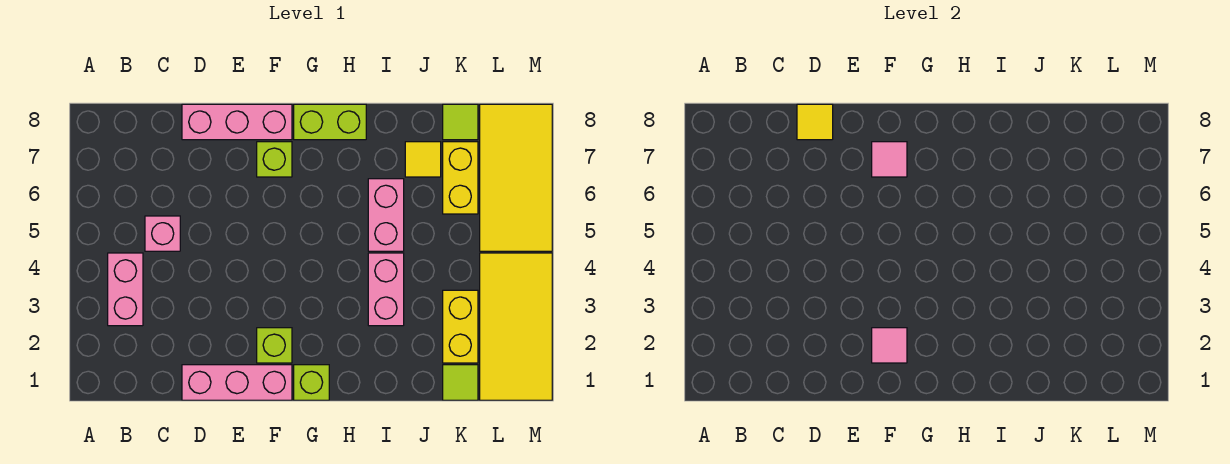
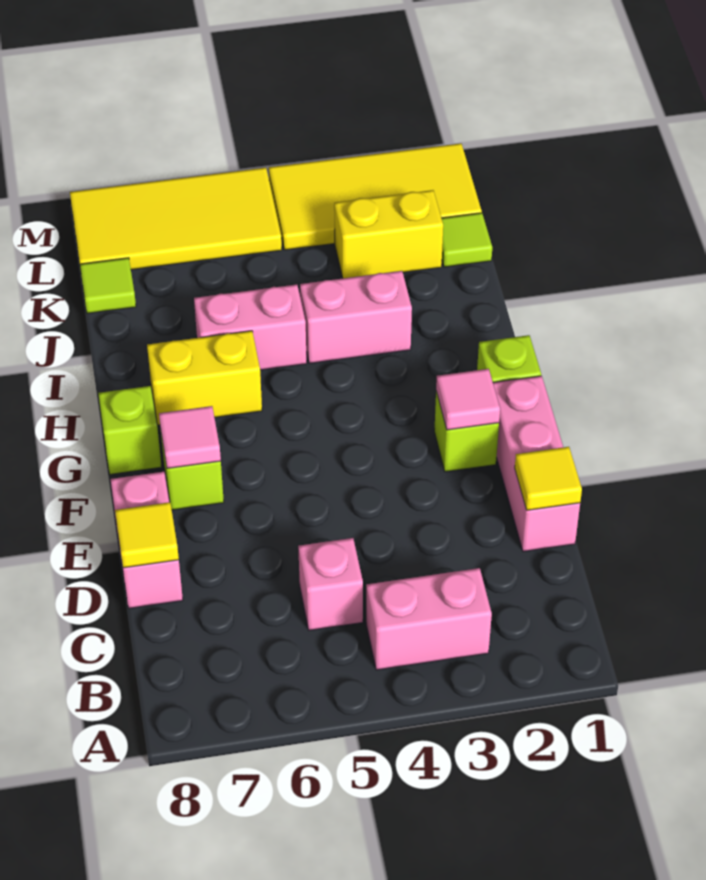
pink 1x3 brick [182,104,292,140] -> pink 1x2 brick [111,472,183,608]
lime 1x2 brick [294,104,366,140] -> lime 1x1 brick [98,386,162,474]
yellow 1x1 tile [405,142,441,177] -> yellow 1x1 tile moved to [515,447,582,510]
yellow 1x2 brick [443,142,478,214] -> yellow 1x2 brick moved to [147,331,262,425]

